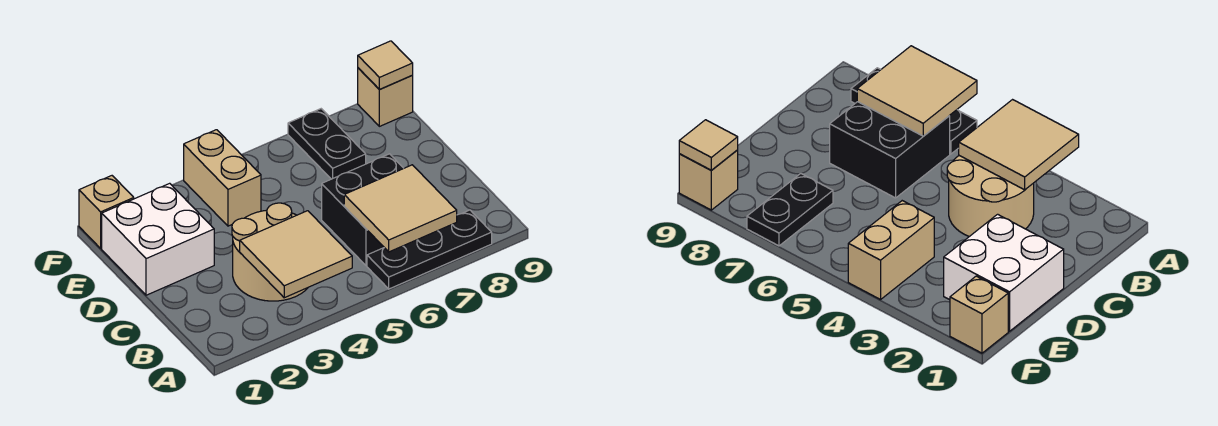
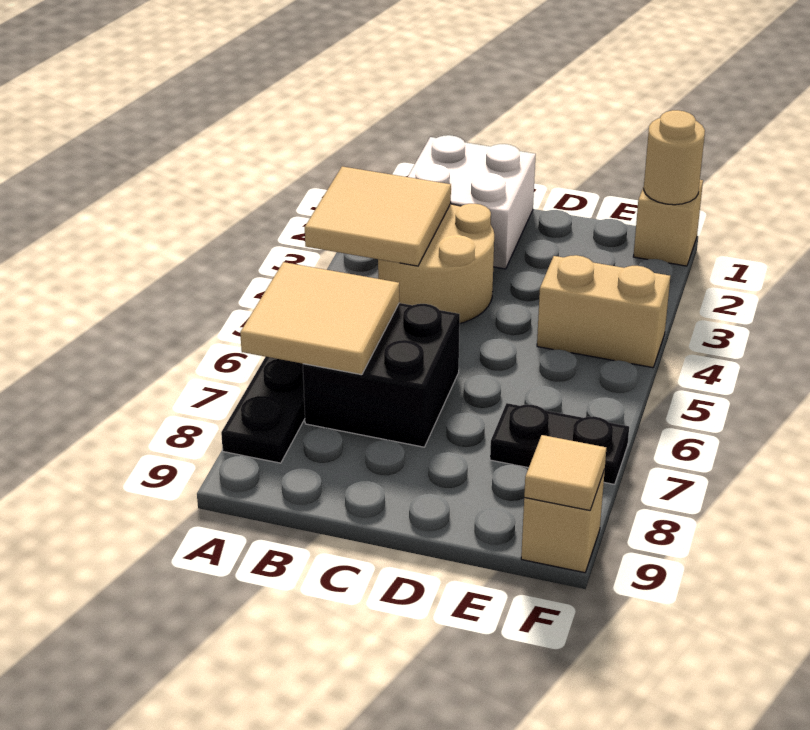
white 2x2 brick [102,183,214,295] -> white 2x2 brick moved to [408,135,536,269]
none -> tan 1x1 round brick [644,110,705,205]

